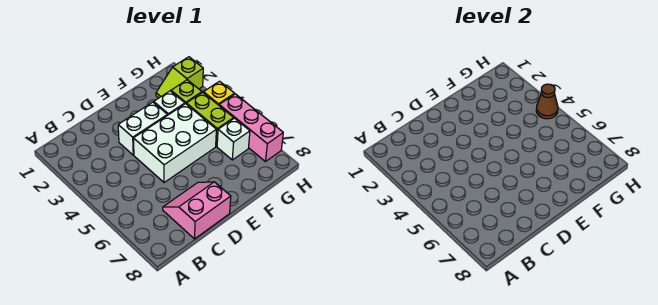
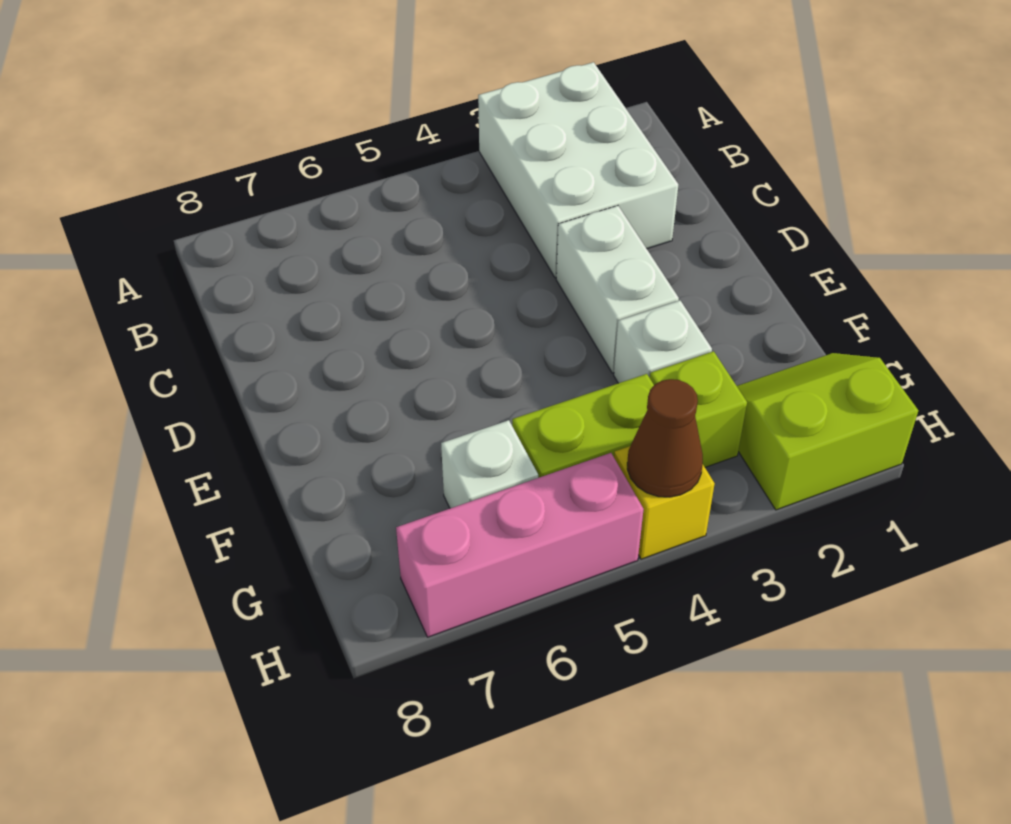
pink 2x2 slope [163,182,231,239] -> none
white 2x3 brick [133,104,216,183] -> white 2x3 brick moved to [478,62,678,278]
lime 1x2 slope [156,57,203,98] -> lime 2x2 slope [737,353,918,510]

